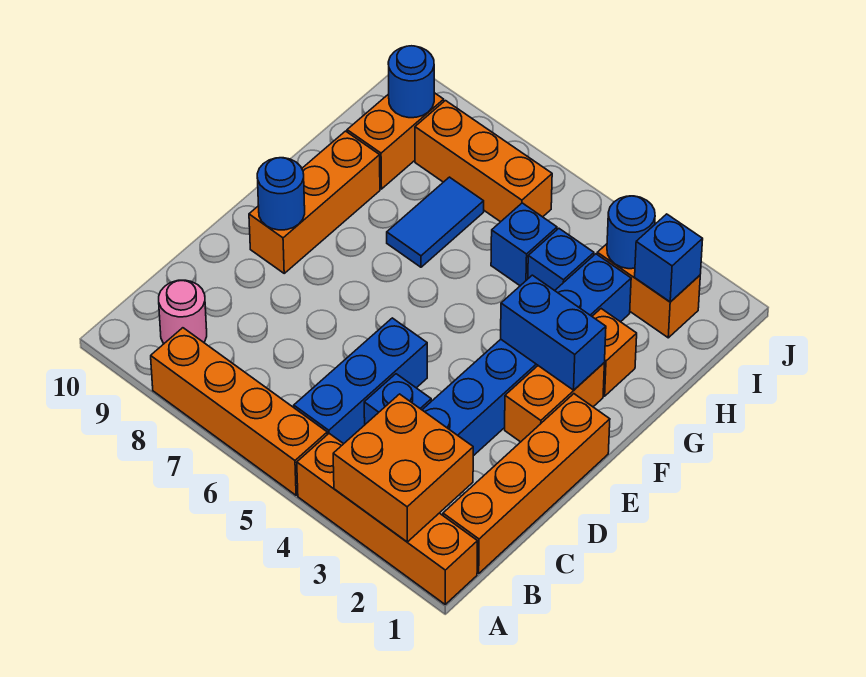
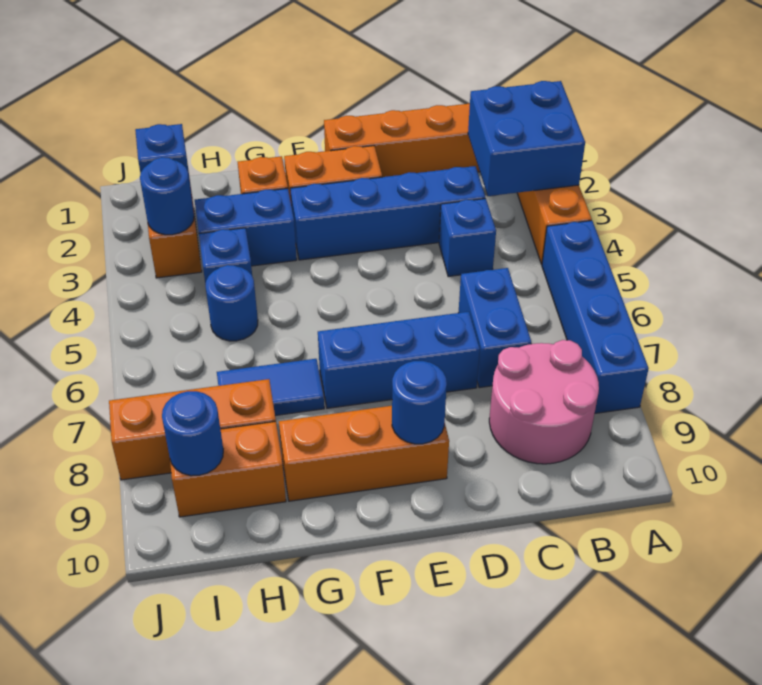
orange 2x2 brick [333,394,473,542] -> blue 2x2 brick [468,81,585,196]
orange 1x4 brick [151,328,327,495] -> blue 1x4 brick [542,221,649,413]
blue 1x3 brick [294,318,427,444] -> blue 1x3 brick moved to [318,312,480,408]
pink 1x1 round brick [159,280,207,344] -> pink 2x2 round brick [489,340,599,464]
blue 1x2 brick [501,275,606,390] -> blue 1x2 brick moved to [459,268,531,388]
blue 1x1 brick [491,203,557,286] -> blue 1x1 round brick [205,265,258,341]
orange 1x3 brick [415,101,552,222] -> orange 1x3 brick turned to [109,379,276,480]

